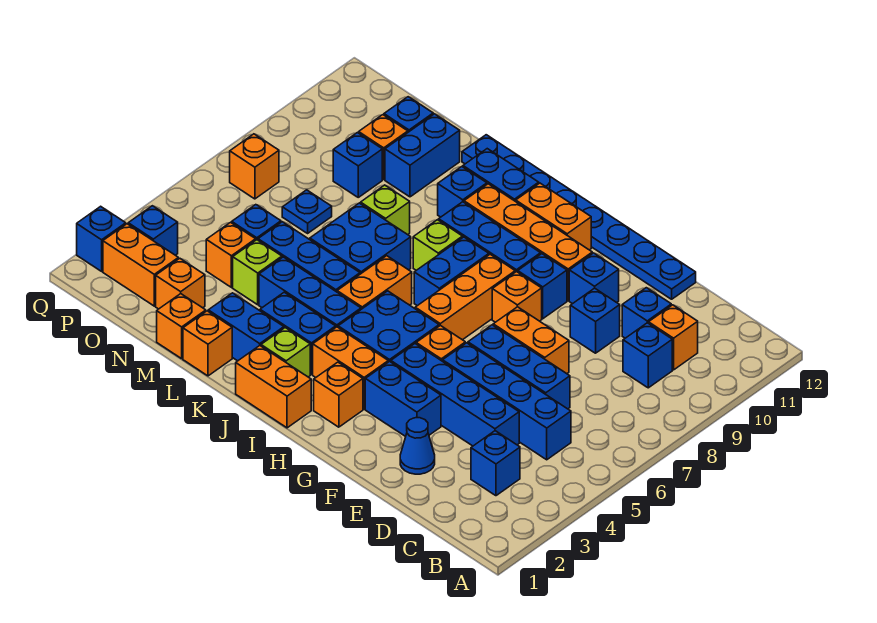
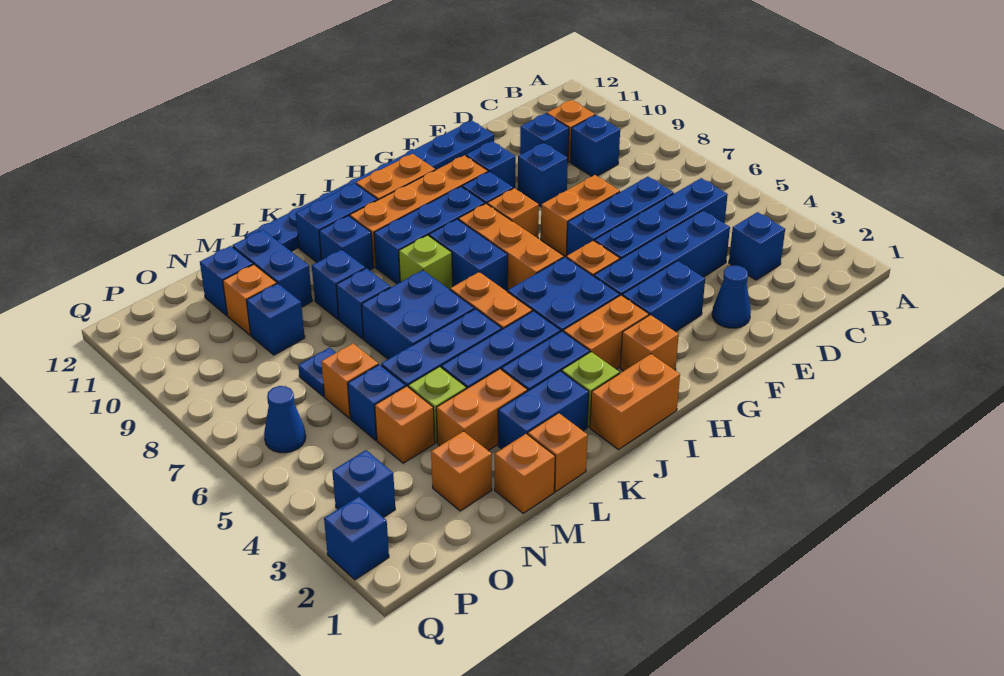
lime 1x1 brick [361,185,410,235] -> blue 1x1 brick [336,268,391,339]
none -> blue 1x1 brick [312,250,365,319]
orange 1x2 brick [103,224,178,306] -> orange 1x2 brick moved to [436,369,527,451]
none -> blue 1x1 cone [264,386,306,453]
orange 1x1 brick [230,134,279,199] -> orange 1x1 brick moved to [321,344,378,418]

